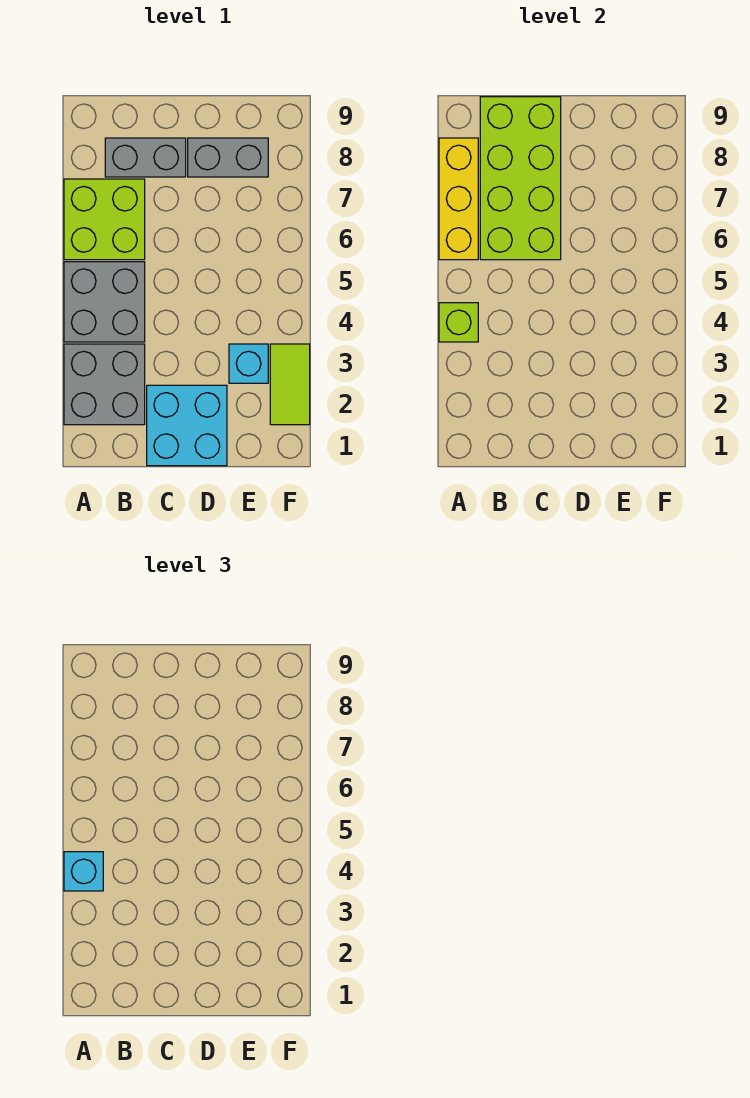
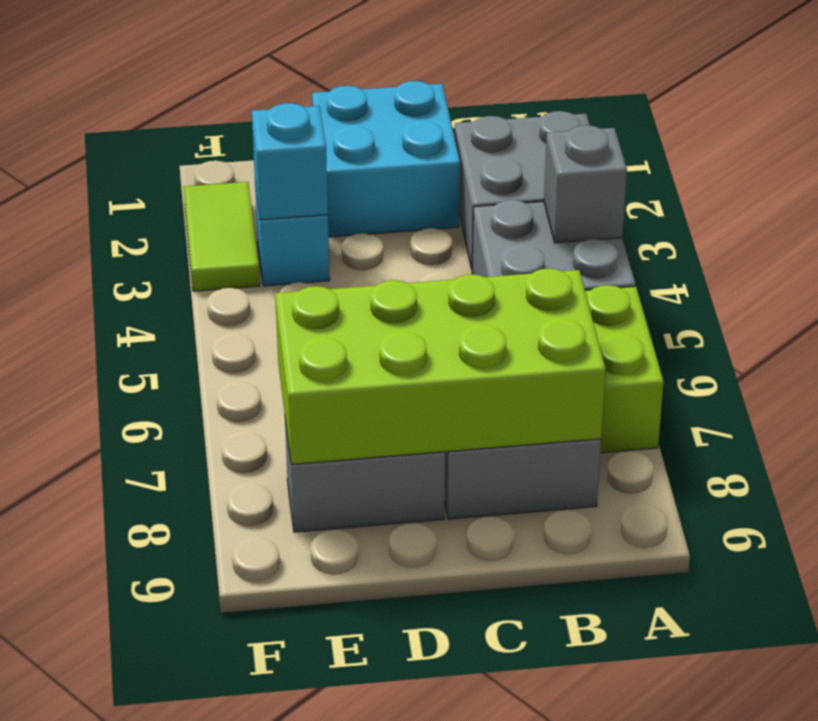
lime 1x1 brick [439,303,478,342] -> grey 1x1 brick [544,125,627,243]
cyan 1x1 brick [64,852,103,891] -> cyan 1x1 brick moved to [252,103,328,220]
yellow 1x3 brick [439,138,478,260] -> none
lime 2x4 brick [480,97,561,260] -> lime 2x4 brick turned to [275,268,606,464]

